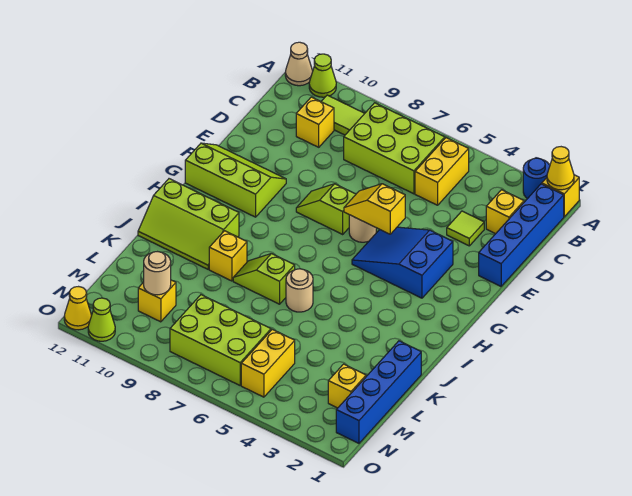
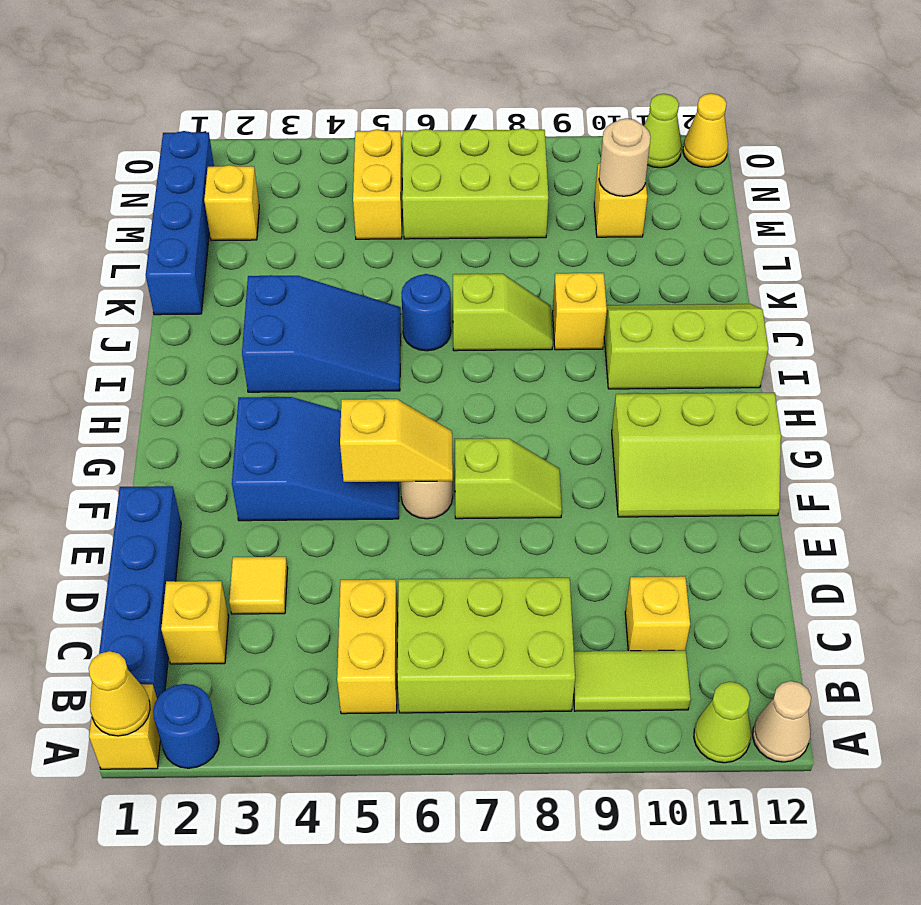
lime 1x1 tile [447,211,484,246] -> yellow 1x1 tile [229,557,288,614]
none -> blue 2x3 slope [242,275,401,392]
tan 1x1 round brick [286,269,313,312] -> blue 1x1 round brick [401,274,451,351]

